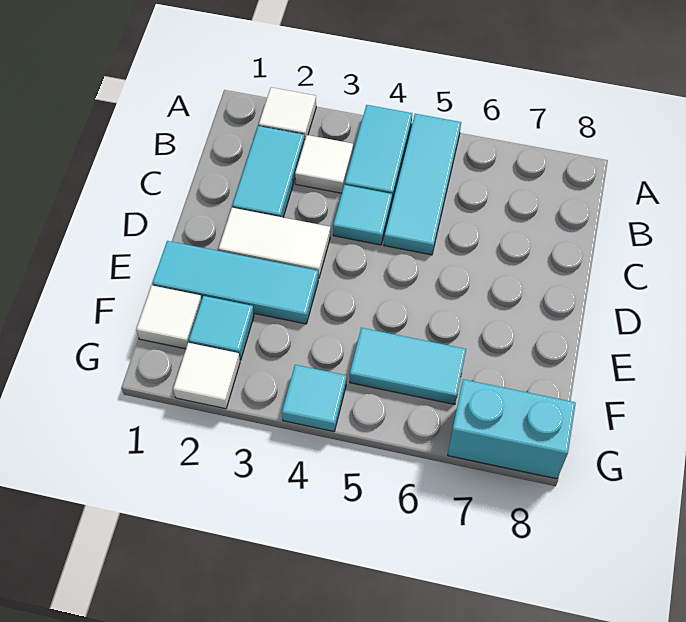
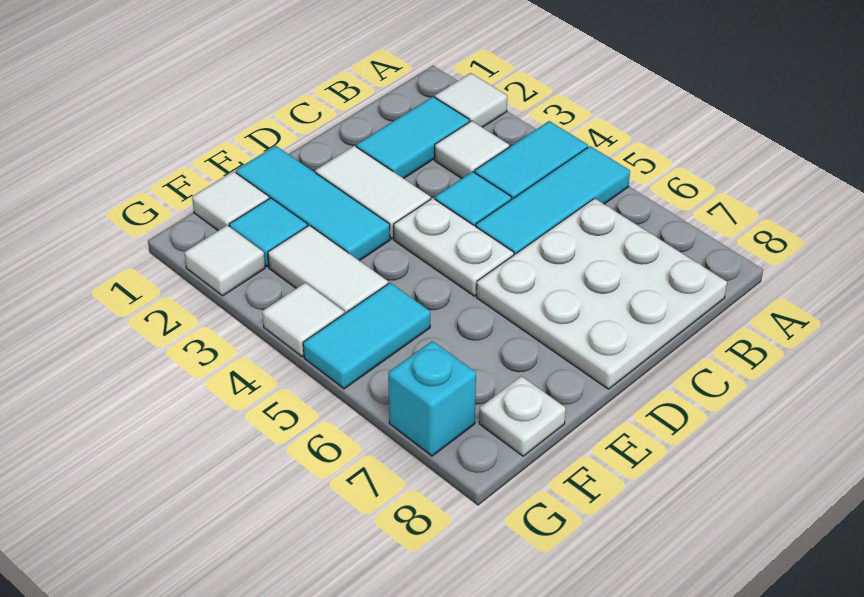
none -> white 3x3 plate [477,198,727,389]
none -> white 1x2 plate [394,198,514,296]
none -> white 1x2 tile [268,225,388,314]
cyan 1x2 tile [350,328,466,404] -> cyan 1x2 tile turned to [303,283,430,389]
none -> white 1x1 plate [479,376,566,456]
cyan 1x1 tile [282,365,346,432] -> white 1x1 tile [262,283,344,357]
cyan 1x2 brick [448,379,576,479] -> cyan 1x1 brick [388,341,476,456]

